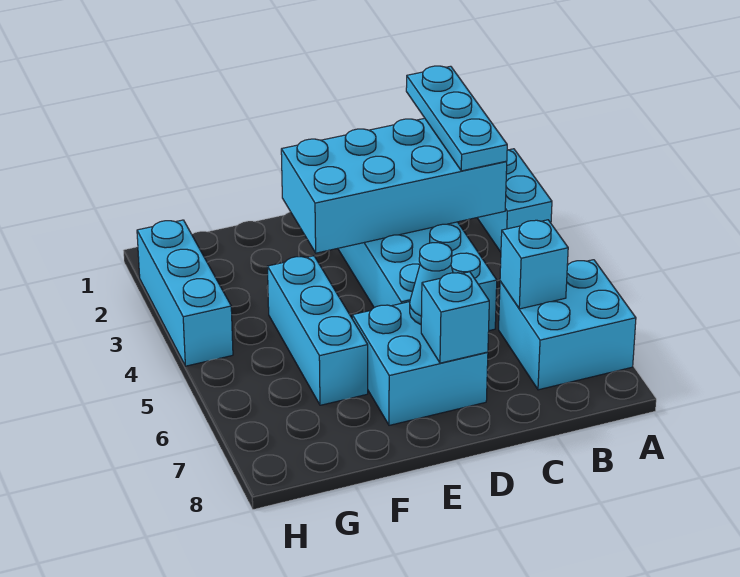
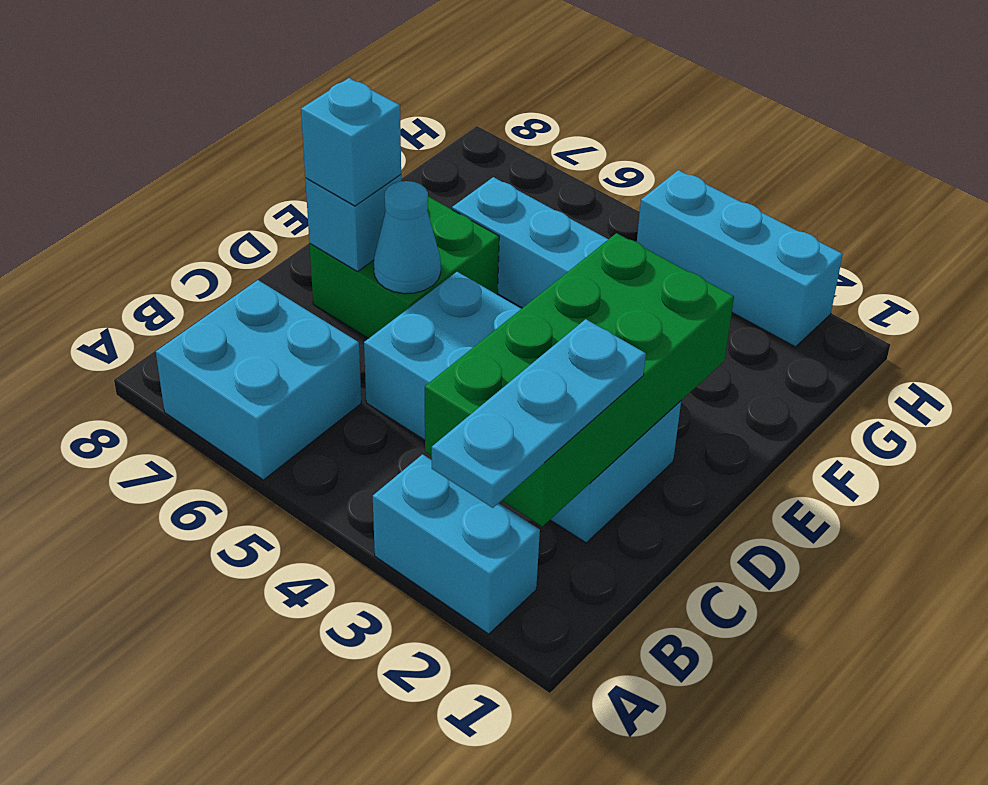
cyan 1x3 plate [406,66,507,171] -> cyan 1x3 plate turned to [432,319,646,508]
cyan 2x4 brick [281,118,507,253] -> green 2x4 brick [425,233,734,526]
cyan 1x1 brick [500,220,568,309] -> cyan 1x1 brick moved to [301,78,401,206]
cyan 2x2 brick [352,302,488,425] -> green 2x2 brick [309,197,499,338]

